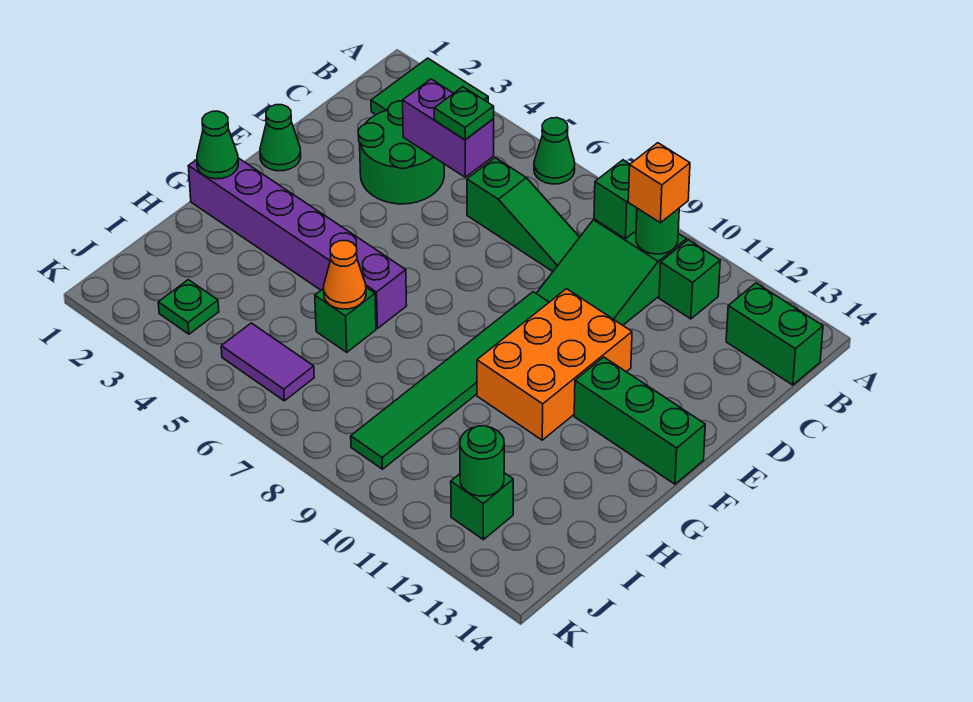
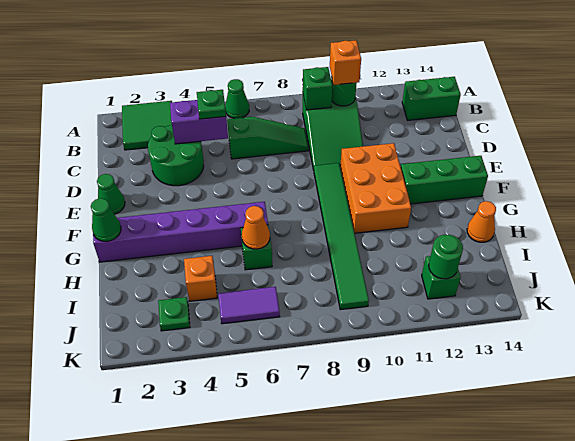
green 1x1 brick [659,240,720,319] -> none
none -> orange 1x1 cone [467,201,496,242]
none -> orange 1x1 brick [184,256,217,301]

